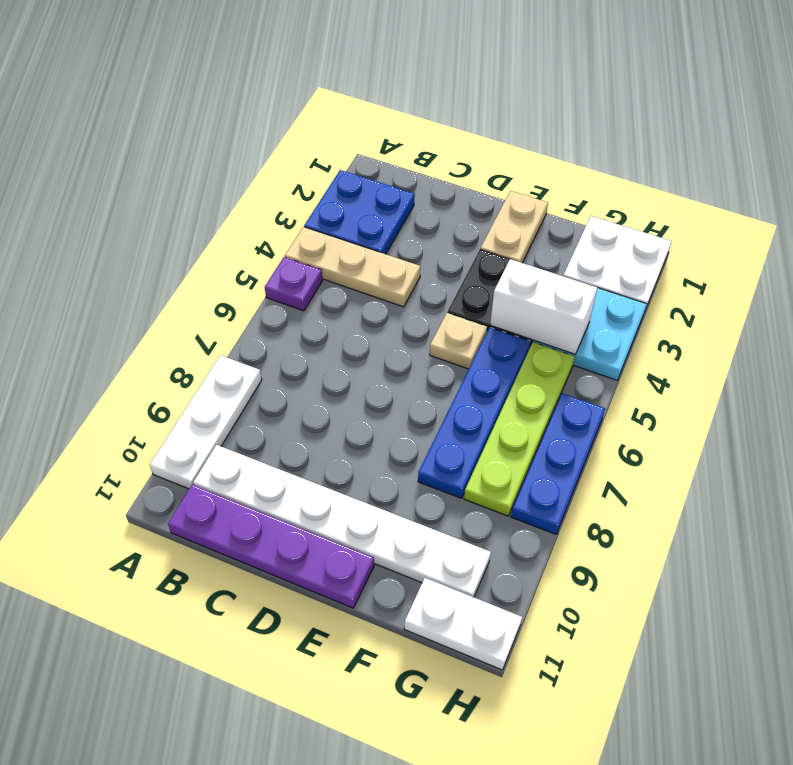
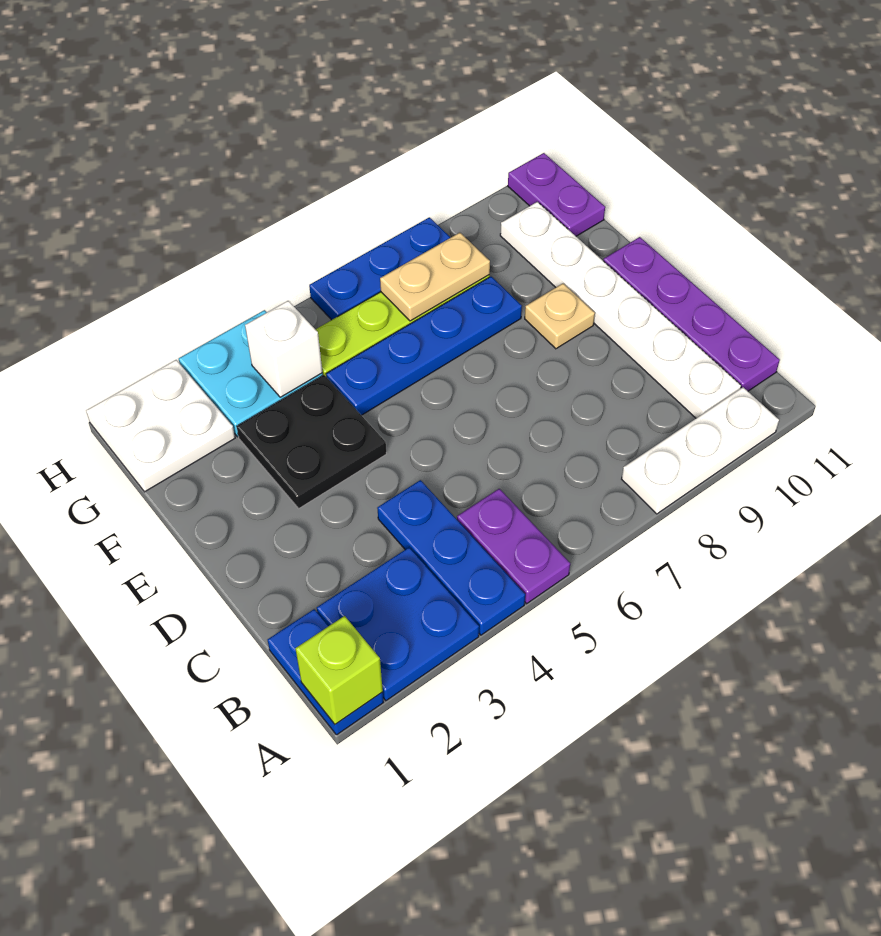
none -> blue 1x2 plate [268,609,384,735]
none -> lime 1x1 brick [295,616,383,724]
tan 1x3 plate [285,227,420,307] -> blue 1x3 plate [377,480,525,635]
purple 1x1 plate [265,257,322,311] -> purple 1x2 plate [457,489,570,604]
tan 1x2 plate [480,191,548,263] -> tan 1x2 plate moved to [380,233,490,321]
tan 1x1 plate [430,313,487,369] -> tan 1x1 plate moved to [525,284,595,349]
white 1x2 brick [490,259,597,354] -> white 1x1 brick [245,301,322,397]
white 1x2 plate [404,578,522,670] -> purple 1x2 plate [508,153,605,236]

